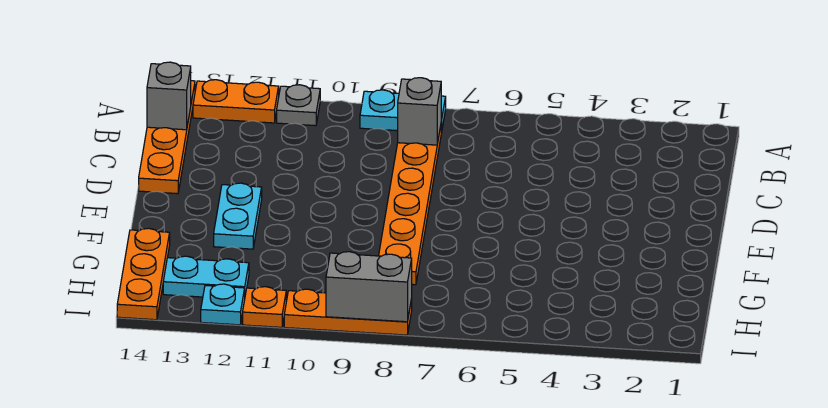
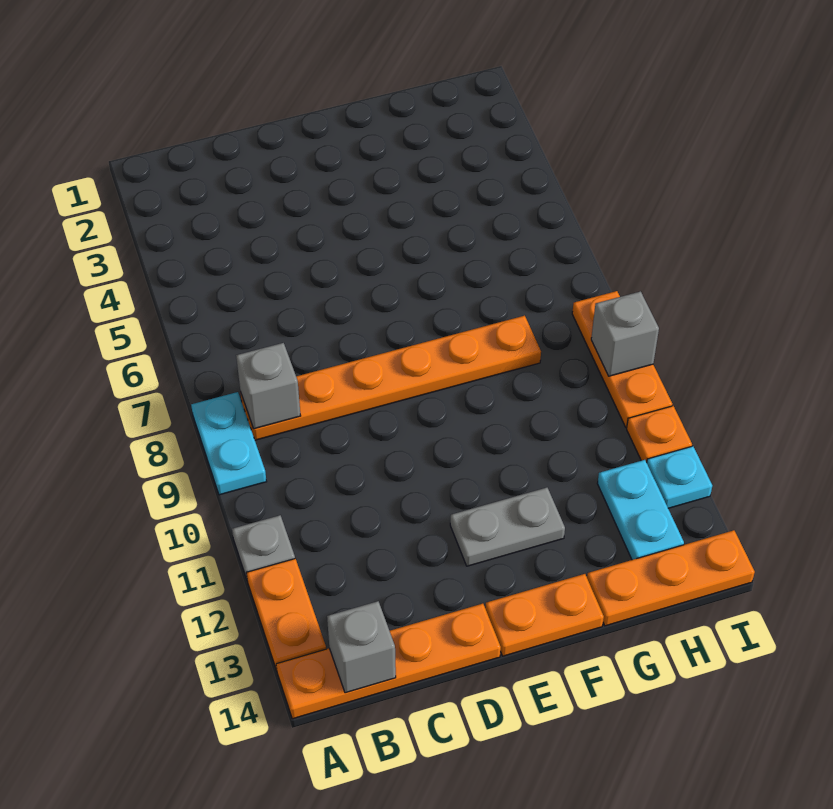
cyan 1x2 plate [214,183,262,249] -> grey 1x2 plate [450,488,565,566]
none -> orange 1x2 plate [485,574,604,656]
grey 1x2 brick [326,252,412,322] -> grey 1x1 brick [591,291,659,376]

